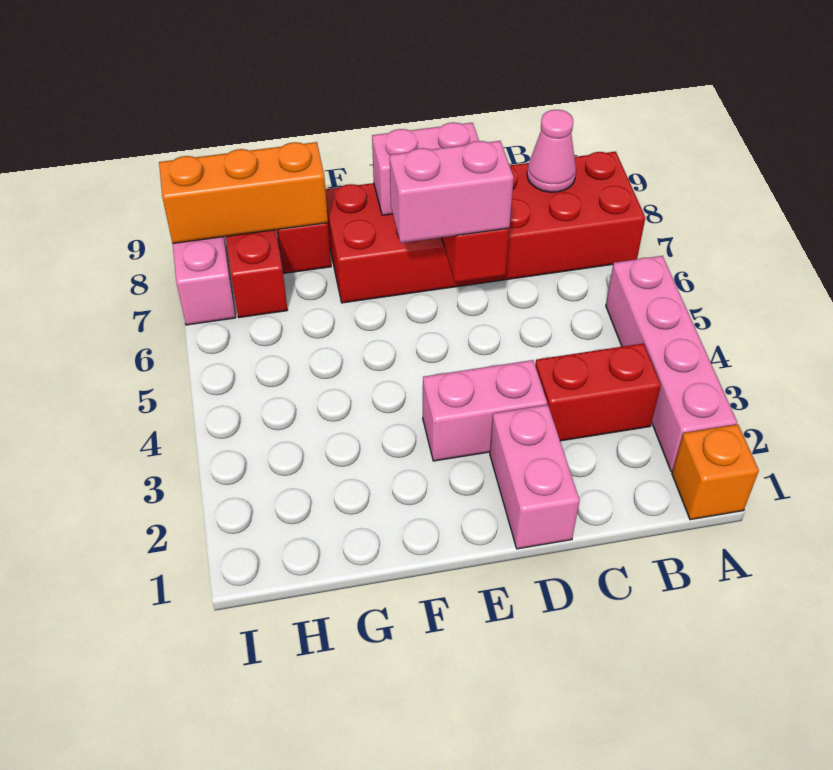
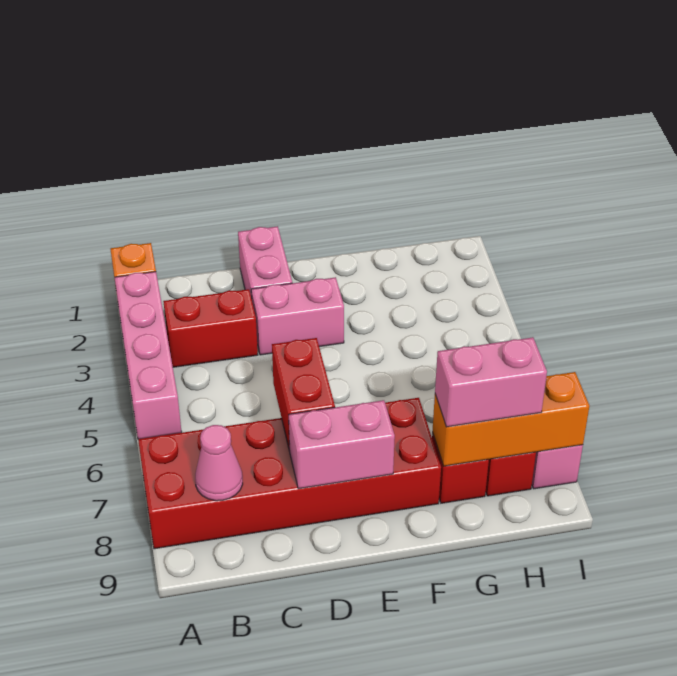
pink 1x2 brick [390,141,514,243] -> pink 1x2 brick moved to [435,337,547,427]

